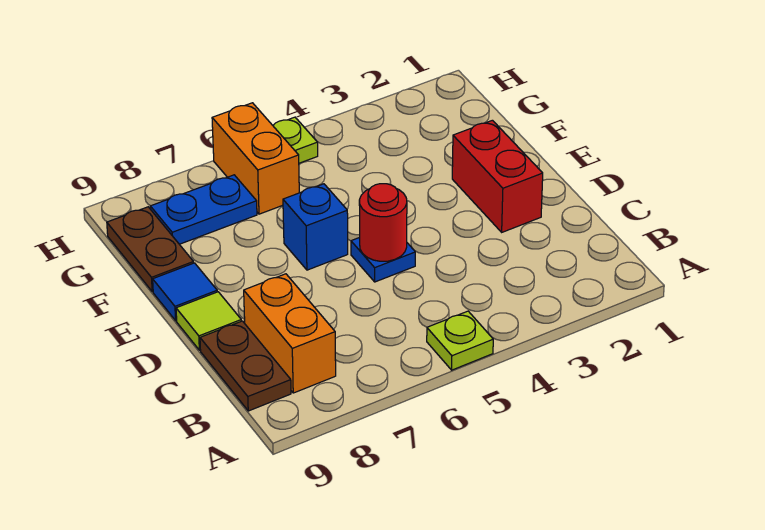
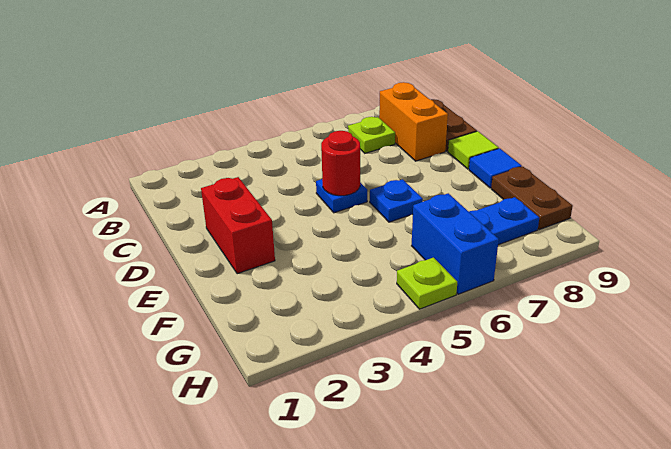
lime 1x1 plate [427,311,493,370] -> lime 1x1 plate moved to [348,117,395,153]
blue 1x1 brick [283,184,348,270] -> blue 1x1 plate [370,179,423,222]
orange 1x2 brick [212,103,299,214] -> blue 1x2 brick [412,193,499,294]

